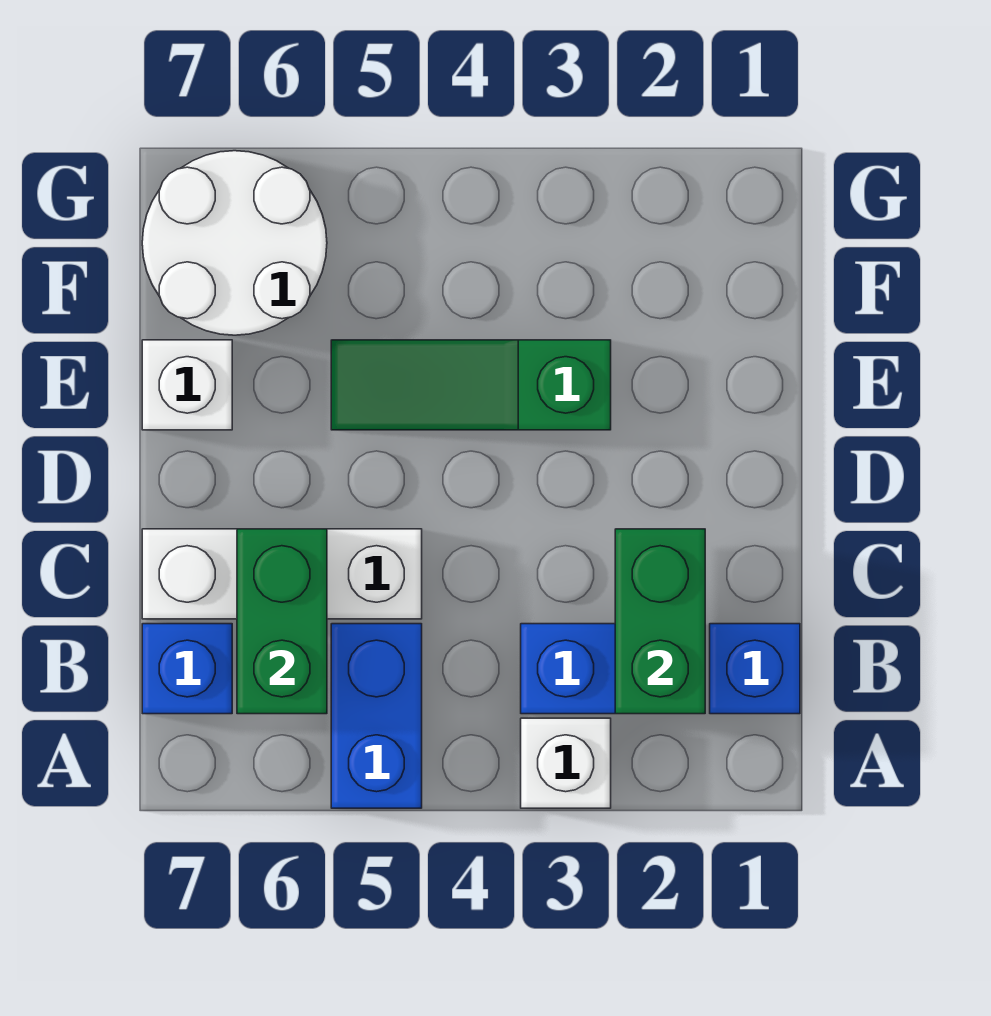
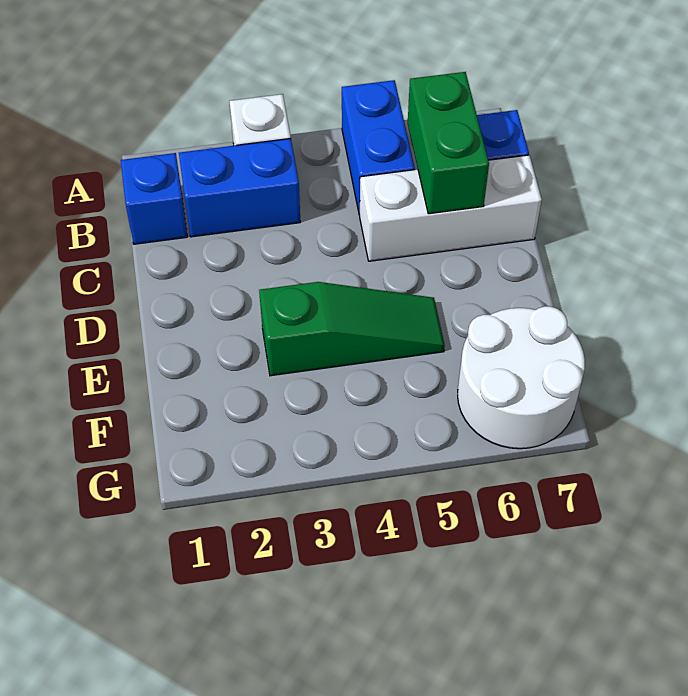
green 1x2 brick [615,529,705,714] -> none
white 1x1 brick [142,340,232,430] -> none

